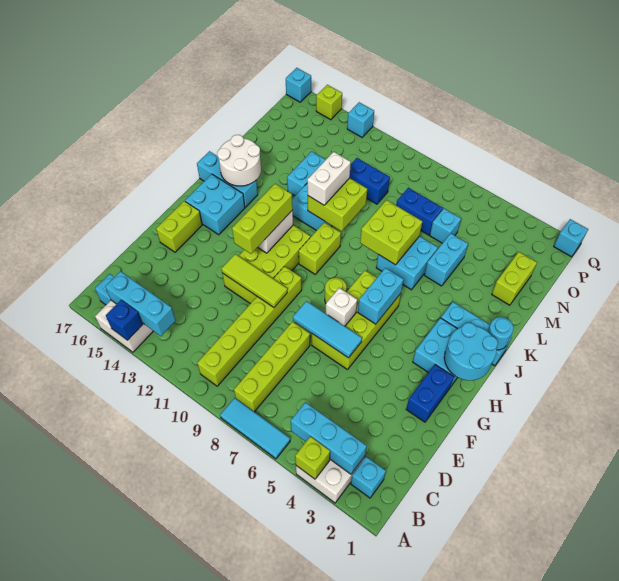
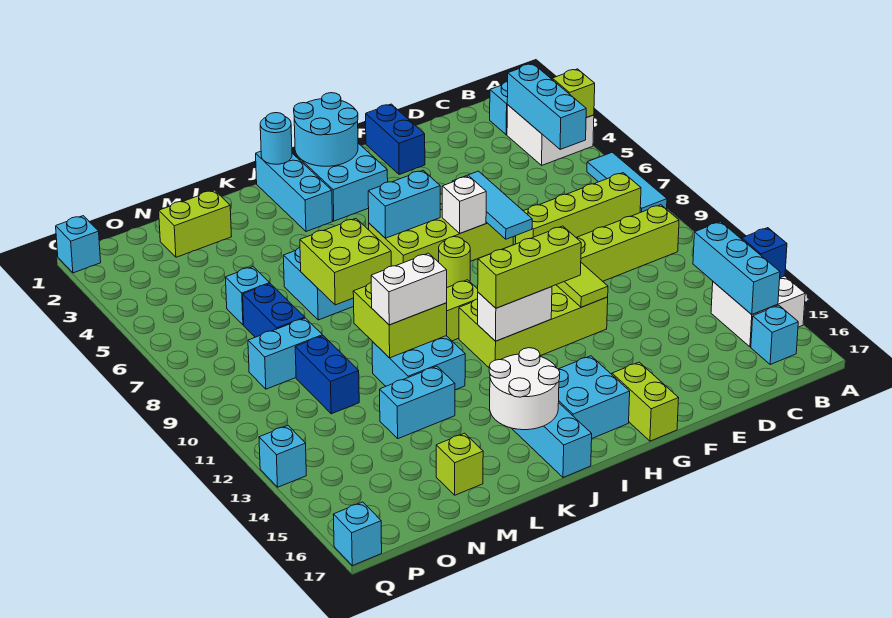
blue 1x2 brick [406,365,454,422] -> blue 1x2 brick turned to [366,104,425,175]
lime 1x2 brick [156,201,202,252] -> lime 1x2 brick turned to [612,362,679,441]
cyan 1x2 brick [424,233,468,286] -> cyan 1x2 brick moved to [248,318,323,389]
lime 1x1 brick [316,85,342,120] -> lime 1x1 brick moved to [436,433,483,495]

